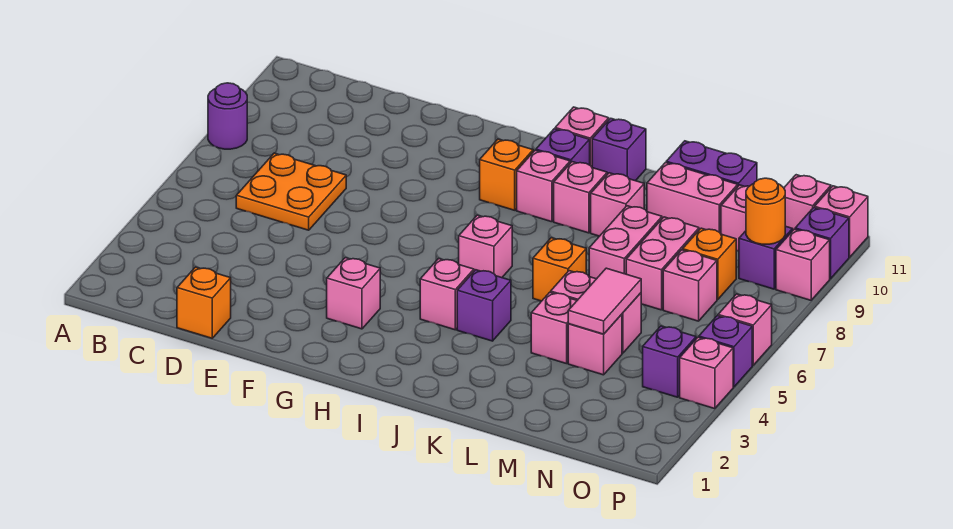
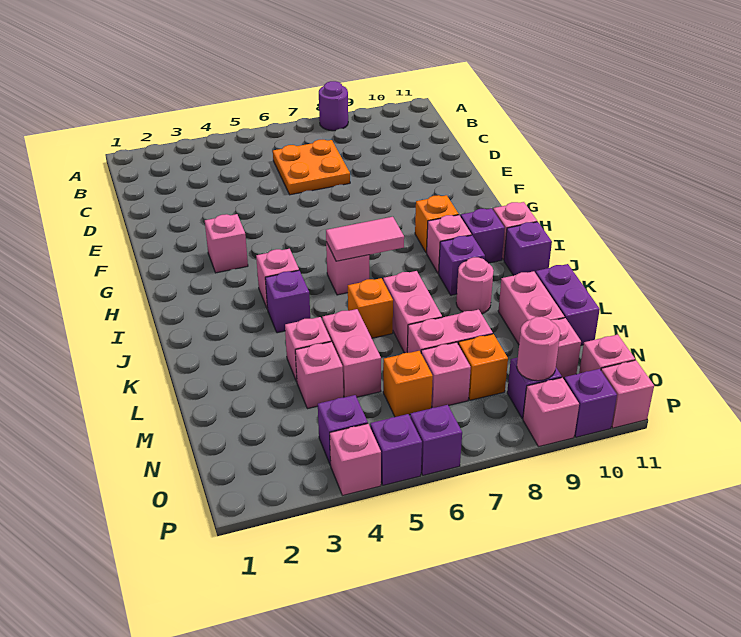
orange 1x1 brick [177,267,231,338] -> orange 1x1 brick moved to [383,351,433,417]
pink 1x1 brick [554,162,607,233] -> purple 1x1 brick [439,235,485,295]
pink 1x1 brick [591,173,644,236] -> pink 1x1 round brick [456,257,494,314]
pink 1x2 brick [589,206,662,279] -> pink 1x2 brick turned to [383,271,442,353]
pink 1x2 tile [568,268,641,334] -> pink 1x2 tile moved to [326,217,404,261]
orange 1x1 round brick [746,178,785,244] -> pink 1x1 round brick [517,317,560,381]
pink 1x1 brick [718,294,772,365] -> purple 1x1 brick [410,405,462,475]

